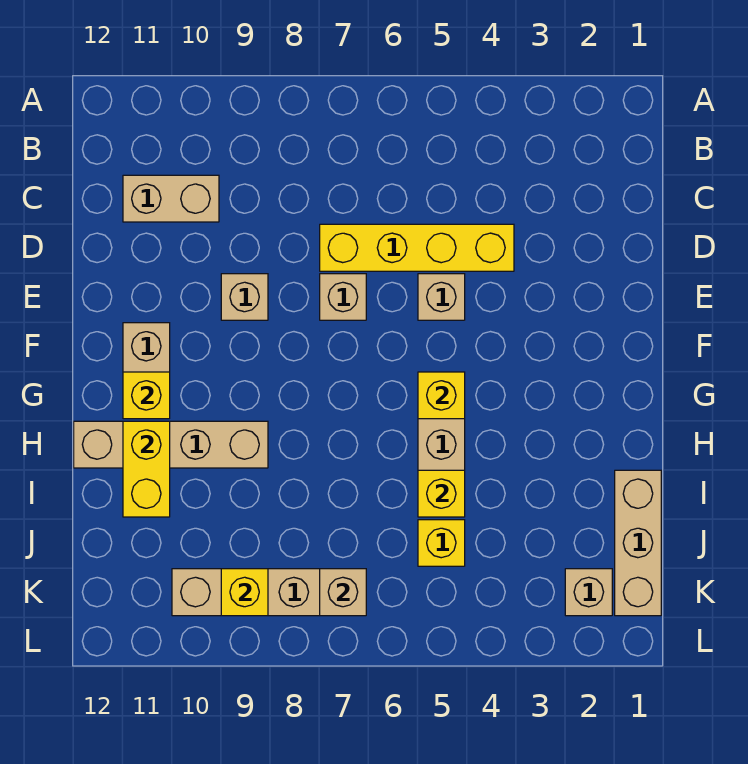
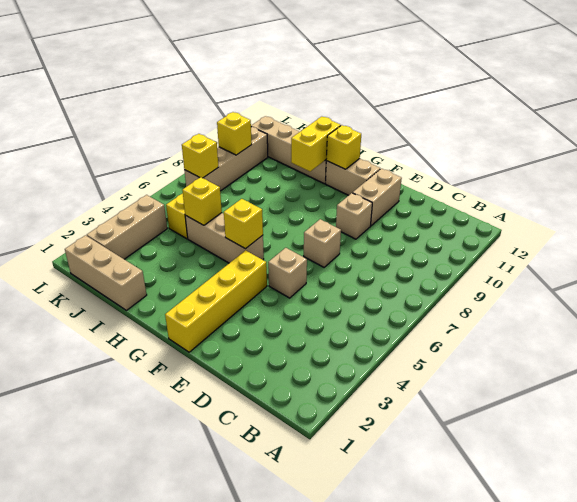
tan 1x2 brick [123,175,219,222] -> tan 1x2 brick moved to [353,169,402,226]
yellow 1x4 brick [320,224,514,271] -> yellow 1x4 brick moved to [165,250,267,352]
tan 1x4 brick [74,421,268,468] -> tan 1x4 brick turned to [251,116,326,184]
yellow 1x2 brick [123,421,170,517] -> yellow 1x2 brick turned to [291,117,341,171]
tan 1x1 brick [565,569,612,616] -> tan 1x3 brick [87,195,167,259]
tan 1x1 brick [320,569,366,616] -> yellow 1x1 brick [182,134,218,178]

